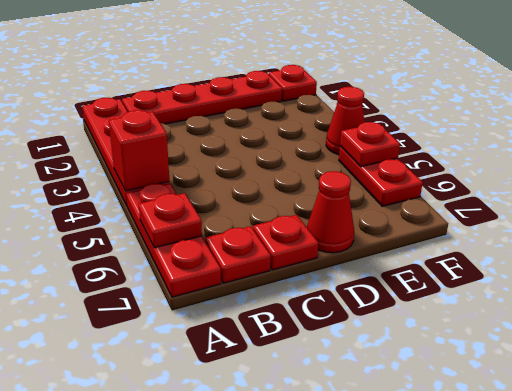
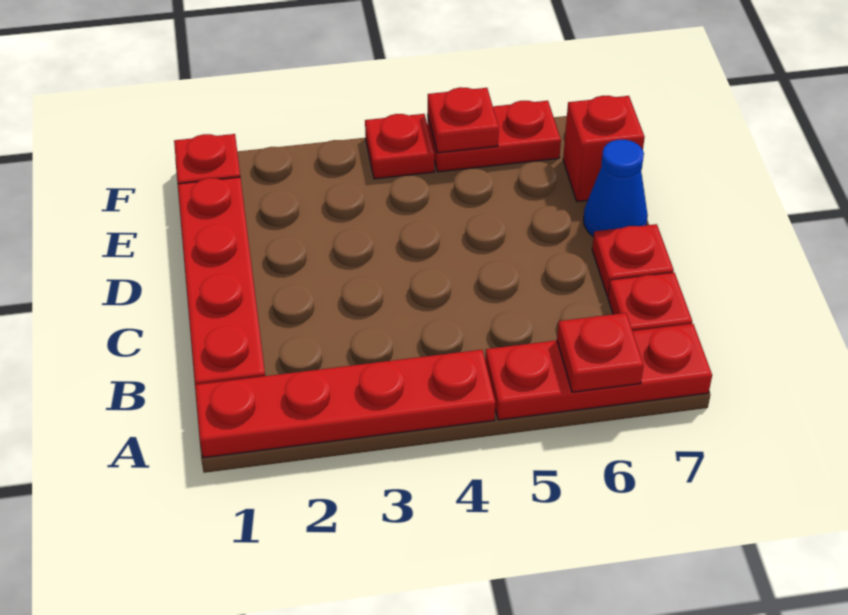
red 1x1 brick [109,110,169,191] -> red 1x1 brick moved to [563,96,645,202]
red 1x1 cone [307,171,354,253] -> blue 1x1 cone [584,140,648,237]
red 1x1 cone [326,87,364,155] -> red 1x1 plate [365,114,434,179]

